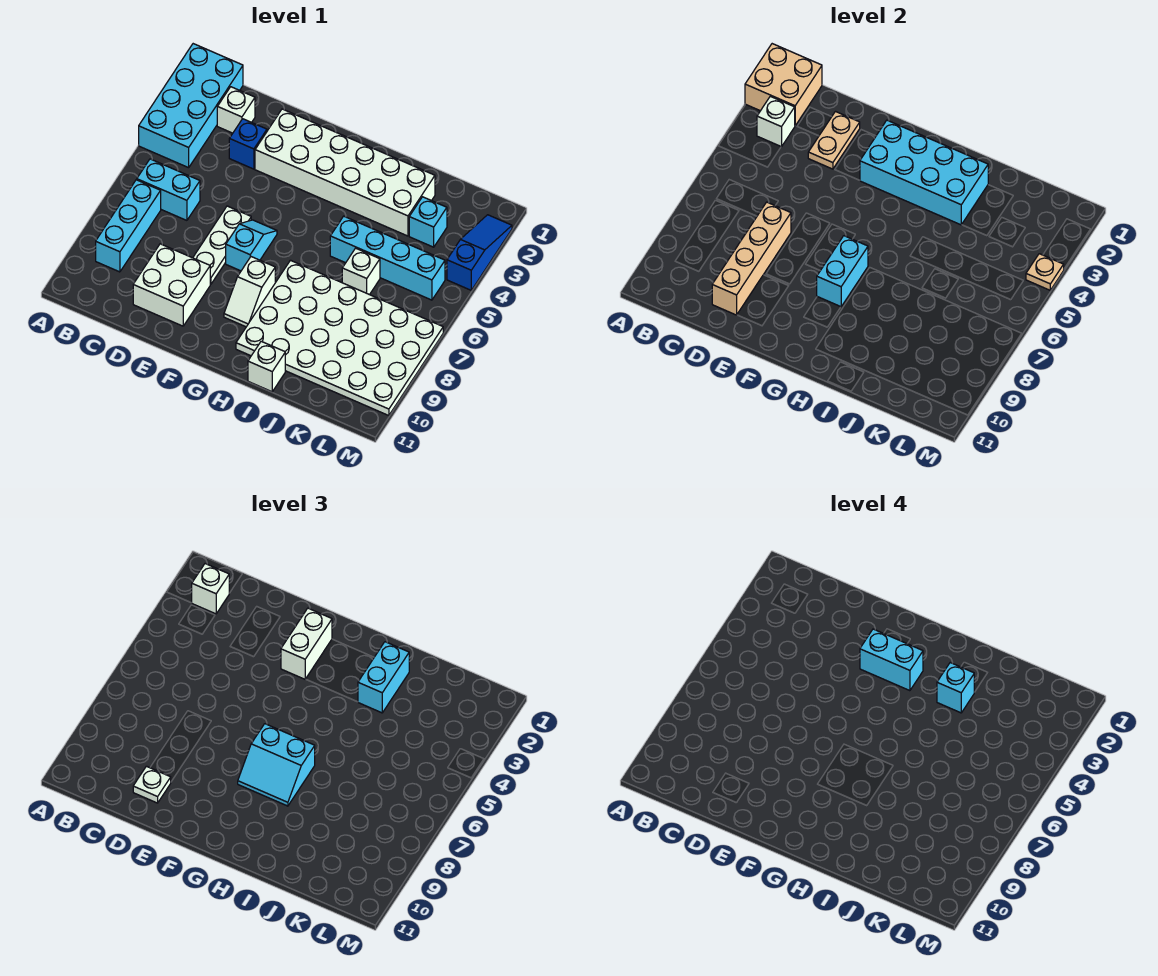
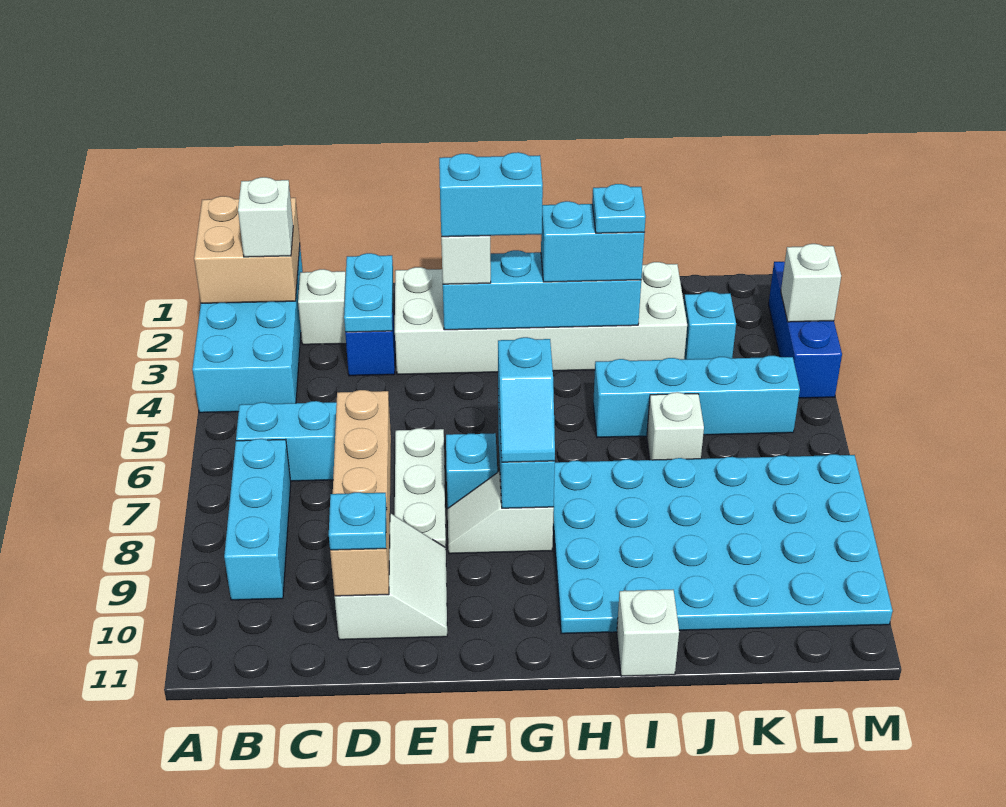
white 1x1 brick [757,96,795,147] -> white 1x1 brick moved to [781,244,841,322]
tan 1x2 plate [808,112,860,169] -> cyan 1x2 plate [344,253,393,332]
white 2x2 brick [133,244,210,326] -> white 2x2 slope [335,514,447,640]
white 1x1 plate [133,766,171,803] -> cyan 1x1 plate [329,492,387,550]
cyan 2x4 brick [860,120,988,225] -> cyan 1x4 brick [443,250,641,330]
cyan 2x2 slope [238,724,315,806] -> cyan 1x2 slope [498,337,555,462]
white 1x2 slope [224,257,275,327] -> white 1x2 slope turned to [448,472,554,554]
white 4x6 plate [236,260,443,416] -> cyan 4x6 plate [553,454,893,634]
cyan 1x2 brick [358,642,409,713] -> cyan 1x2 brick turned to [541,201,644,282]
cyan 1x1 brick [937,663,974,713] -> cyan 1x1 plate [592,184,646,233]
blue 1x3 slope [447,215,512,290] -> blue 1x3 brick [768,262,842,398]
tan 1x1 plate [1026,254,1064,290] -> none

